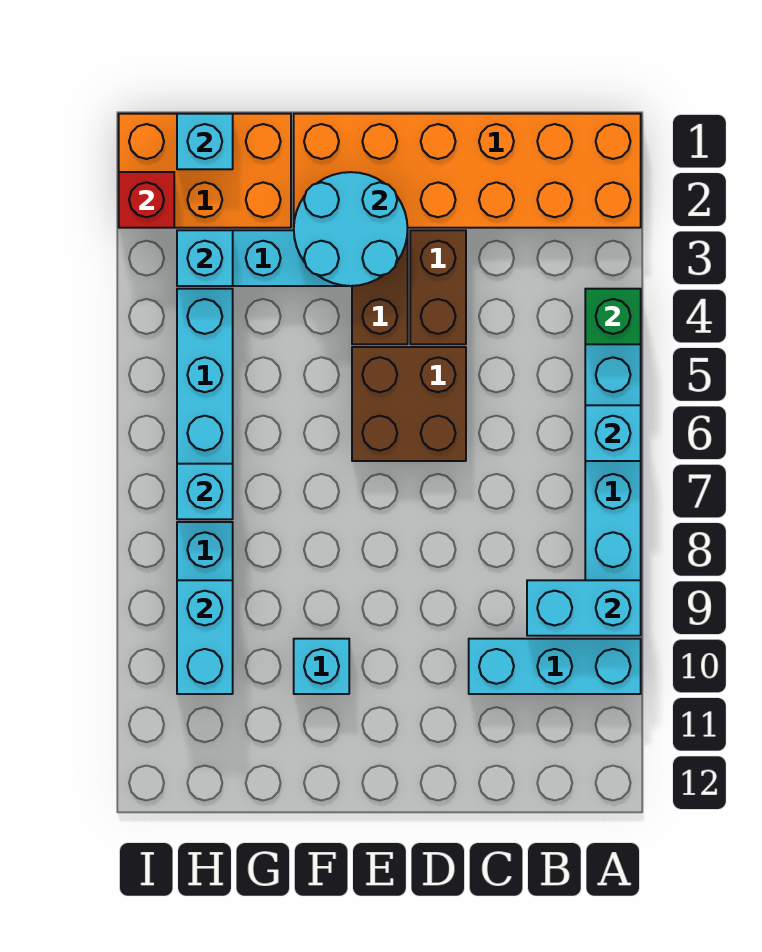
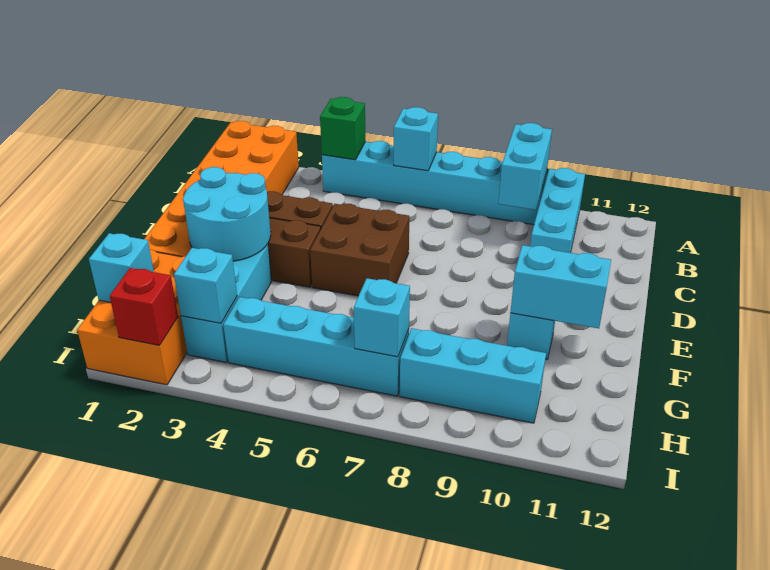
cyan 1x2 brick [177,580,233,694] -> cyan 1x2 brick moved to [510,245,611,328]

